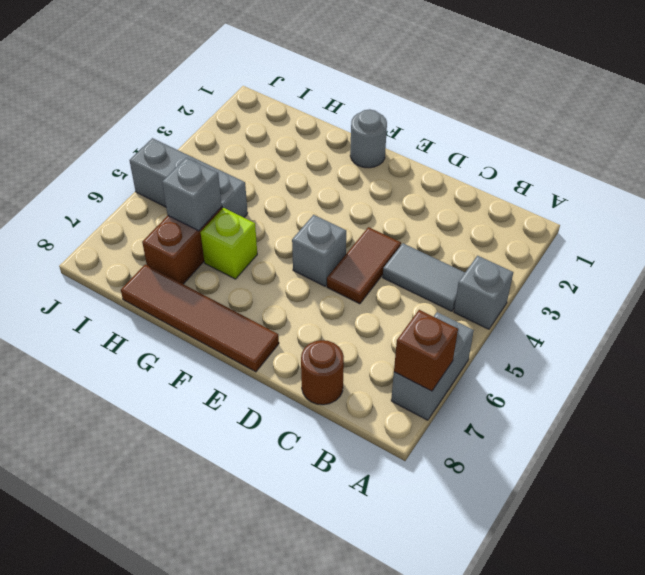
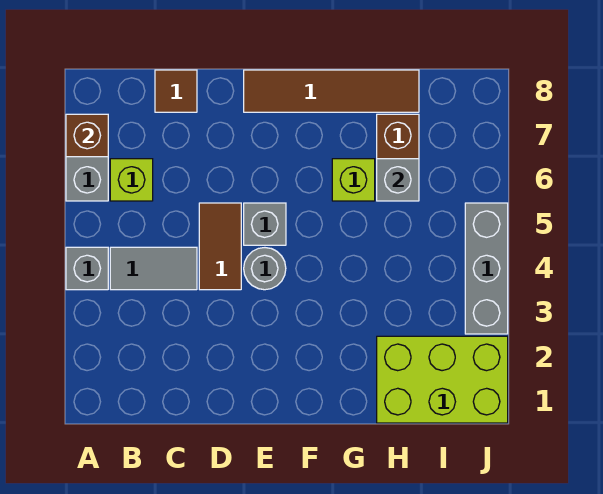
none -> lime 1x1 brick [110,159,153,201]
brown 1x1 round brick [301,340,344,405] -> brown 1x1 tile [155,70,197,112]
grey 1x1 round brick [350,109,387,168] -> grey 1x1 round brick moved to [244,248,286,290]
none -> lime 2x3 brick [377,336,508,423]
grey 1x3 brick [129,138,248,217] -> grey 1x3 brick turned to [465,203,508,334]

